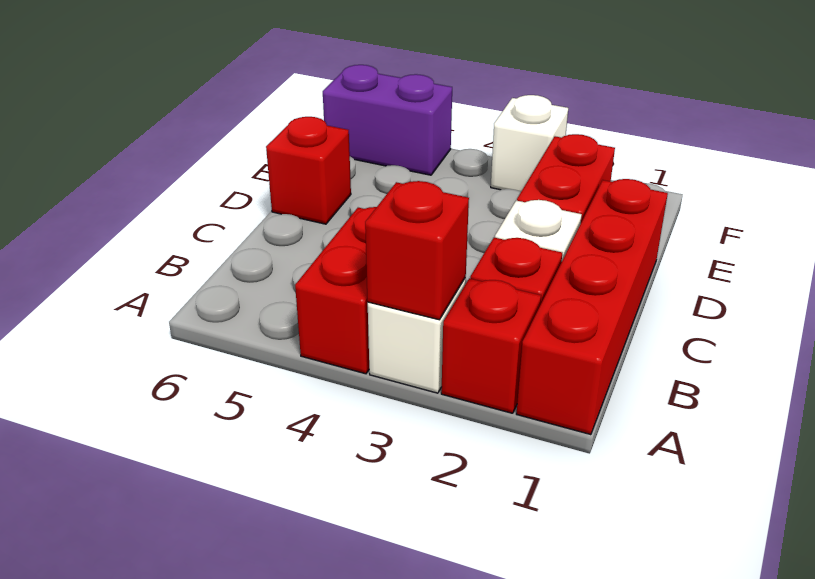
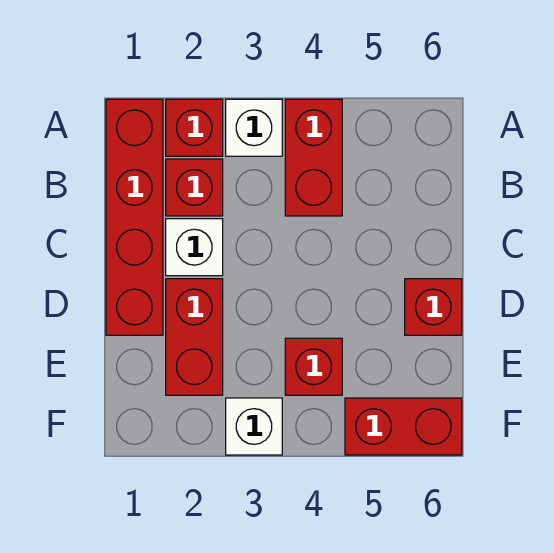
red 1x1 brick [365,181,469,320] -> red 1x1 brick moved to [285,338,342,395]
purple 1x2 brick [323,65,452,175] -> red 1x2 brick [345,398,462,455]

